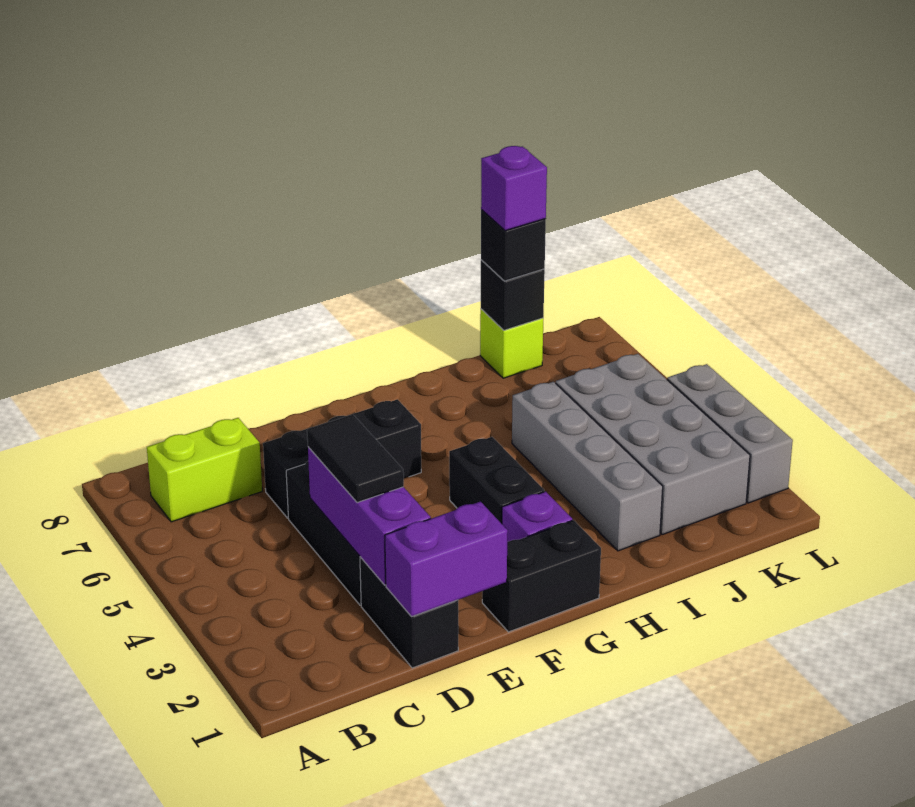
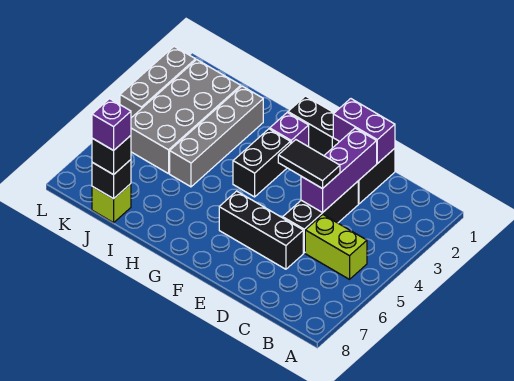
lime 1x2 brick [147,418,262,522] -> lime 1x2 brick moved to [305,215,367,279]
black 1x2 tile [307,415,404,503] -> black 1x2 tile turned to [278,140,340,189]

